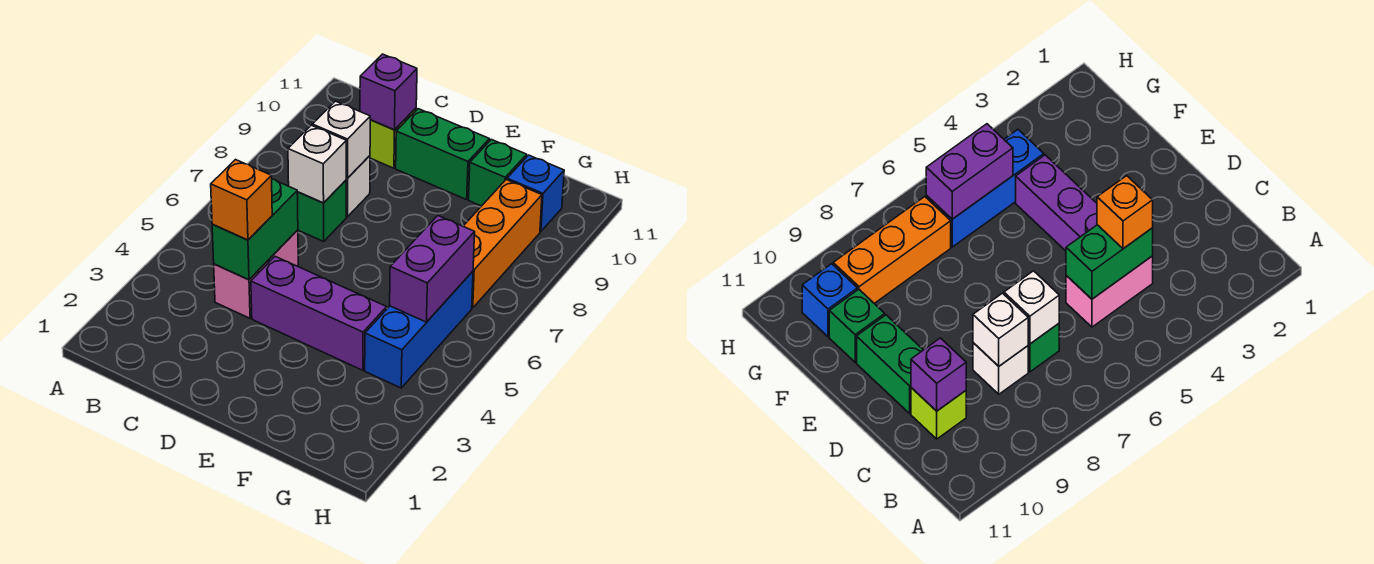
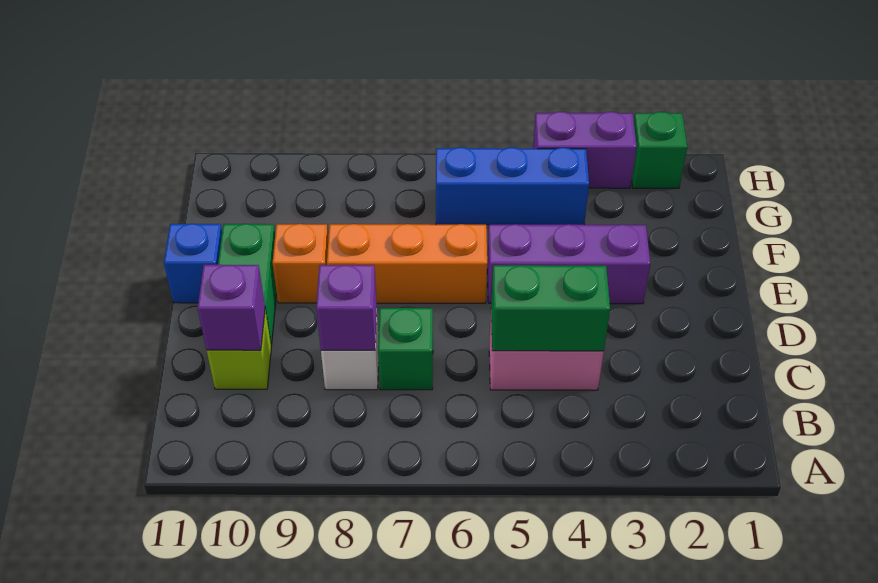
orange 1x1 brick [211,160,272,240] -> orange 1x1 brick moved to [273,224,328,303]
white 1x1 brick [288,125,346,203] -> none
white 1x1 brick [312,101,370,178] -> purple 1x1 brick [316,265,377,350]
purple 1x3 brick [251,257,387,370] -> purple 1x3 brick turned to [487,224,650,304]
green 1x1 brick [469,140,527,206] -> green 1x1 brick moved to [632,112,687,188]
purple 1x2 brick [390,216,475,322] -> purple 1x2 brick moved to [533,112,637,188]
orange 1x3 brick [463,180,542,308] -> orange 1x3 brick moved to [327,224,487,303]
blue 1x1 brick [507,155,564,232] -> blue 1x1 brick moved to [164,224,222,303]

